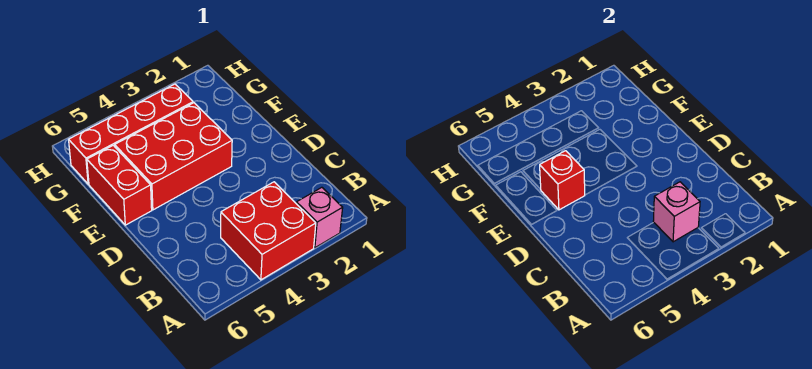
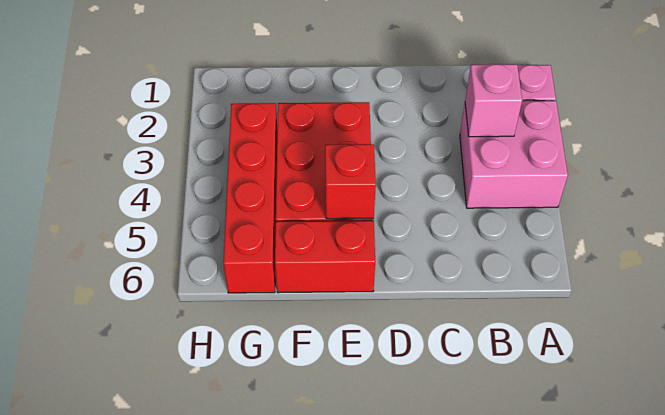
red 2x2 brick [221,182,316,280] -> pink 2x2 brick [460,101,568,208]

